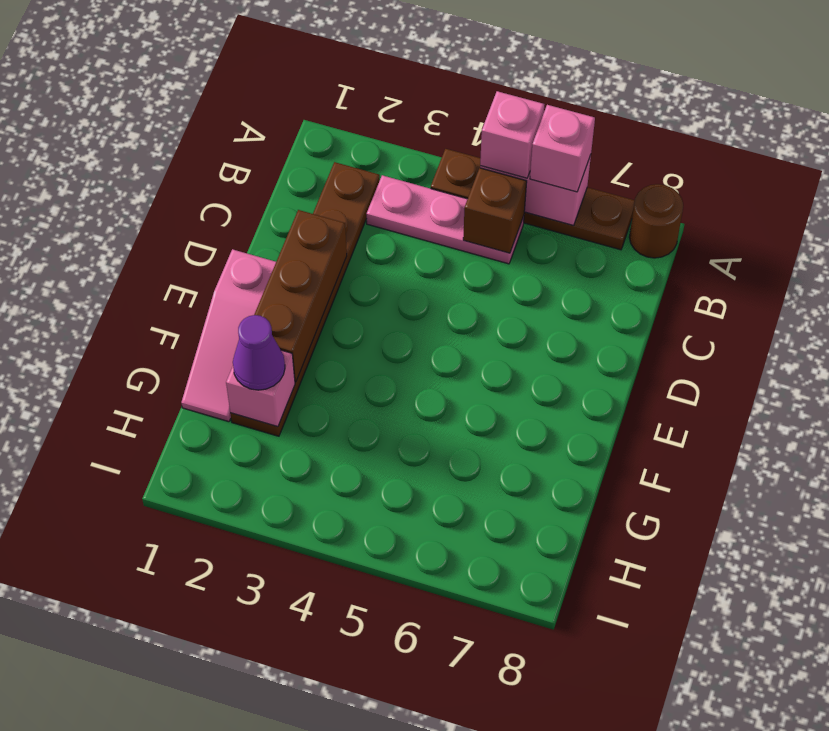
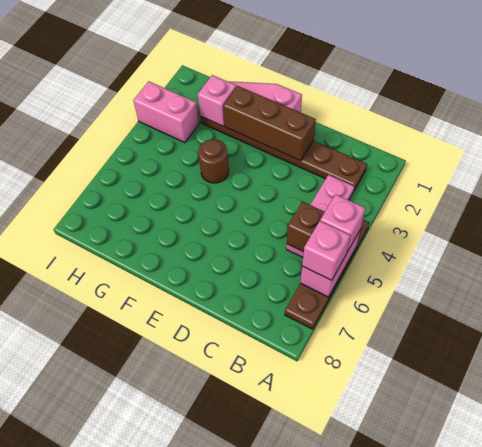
brown 1x1 round brick [629,184,683,258] -> brown 1x1 round brick moved to [198,139,229,183]
purple 1x1 cone [233,315,285,390] -> none
none -> pink 1x2 brick [133,81,199,143]

